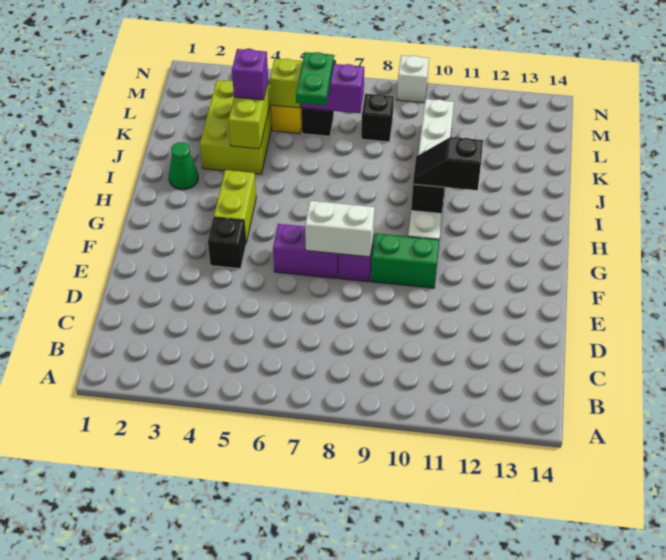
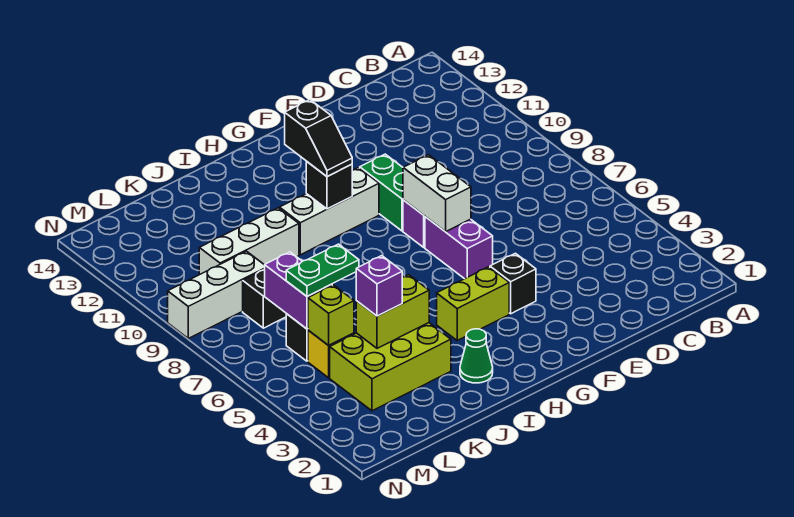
white 1x1 brick [397,55,429,103] -> white 1x3 brick [168,251,265,338]

